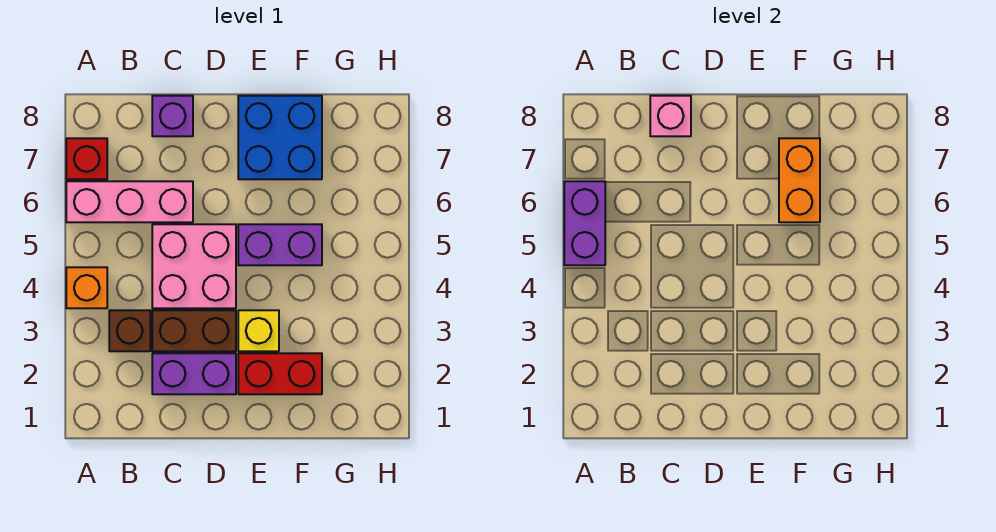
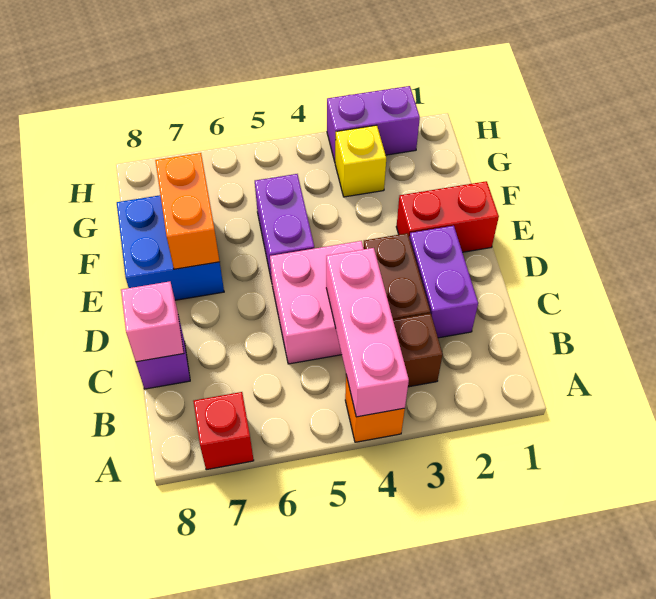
purple 1x2 brick [564,181,605,265] -> purple 1x2 brick moved to [327,86,420,162]
pink 1x3 brick [66,181,193,222] -> pink 1x3 brick moved to [326,248,409,417]
red 1x2 brick [238,353,322,394] -> red 1x2 brick turned to [396,181,499,252]
yellow 1x1 brick [238,310,279,351] -> yellow 1x1 brick moved to [335,125,386,197]
orange 1x2 brick [779,138,820,222] -> orange 1x2 brick turned to [155,153,220,269]

